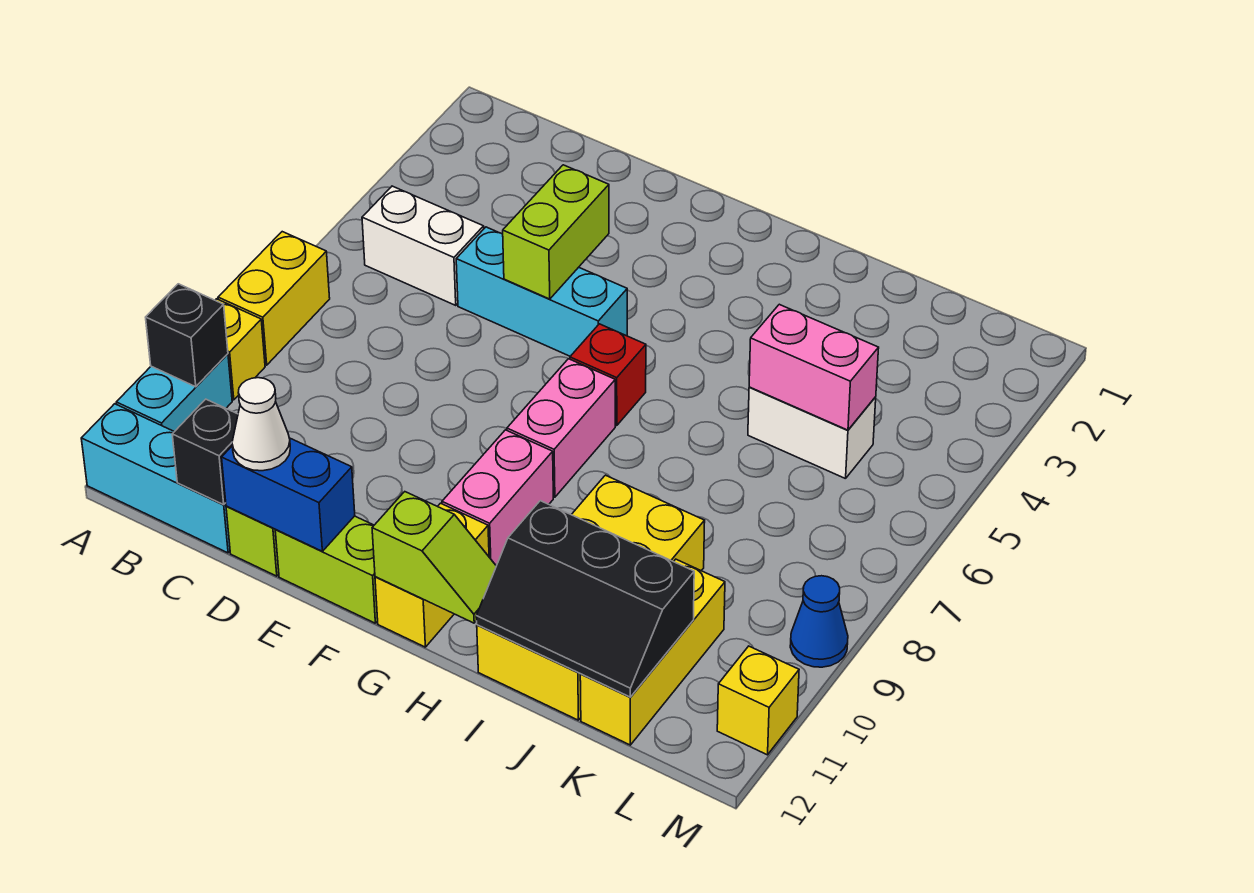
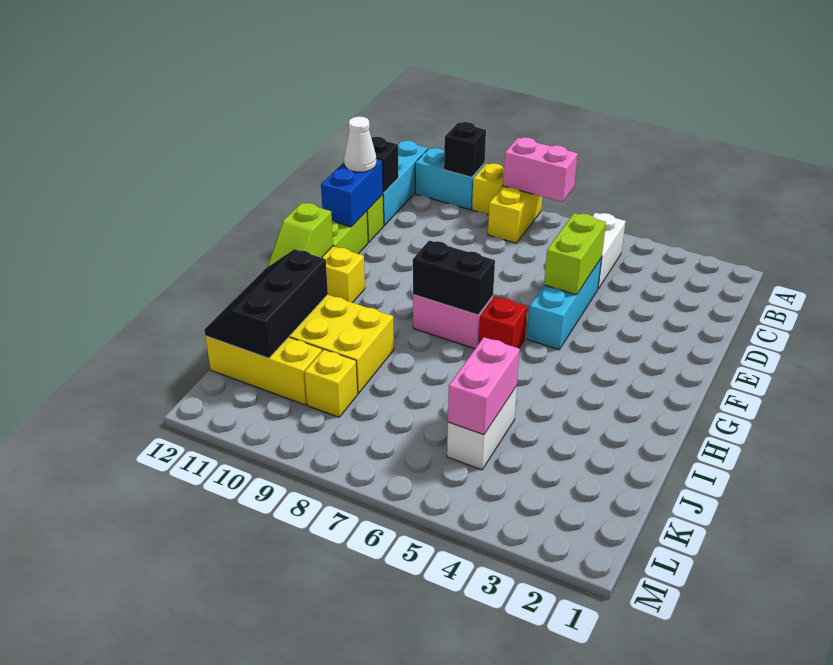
yellow 1x2 brick [218,232,330,365] -> yellow 1x2 brick turned to [488,186,542,243]
lime 1x2 brick [503,165,609,299] -> lime 1x2 brick turned to [544,213,606,295]
none -> black 1x2 brick [413,240,495,315]
pink 1x2 brick [442,430,553,565] -> pink 1x2 brick moved to [503,137,578,202]
blue 1x1 cone [790,576,848,667] -> none
yellow 1x1 brick [717,646,799,755] -> yellow 1x1 brick moved to [305,350,358,417]

